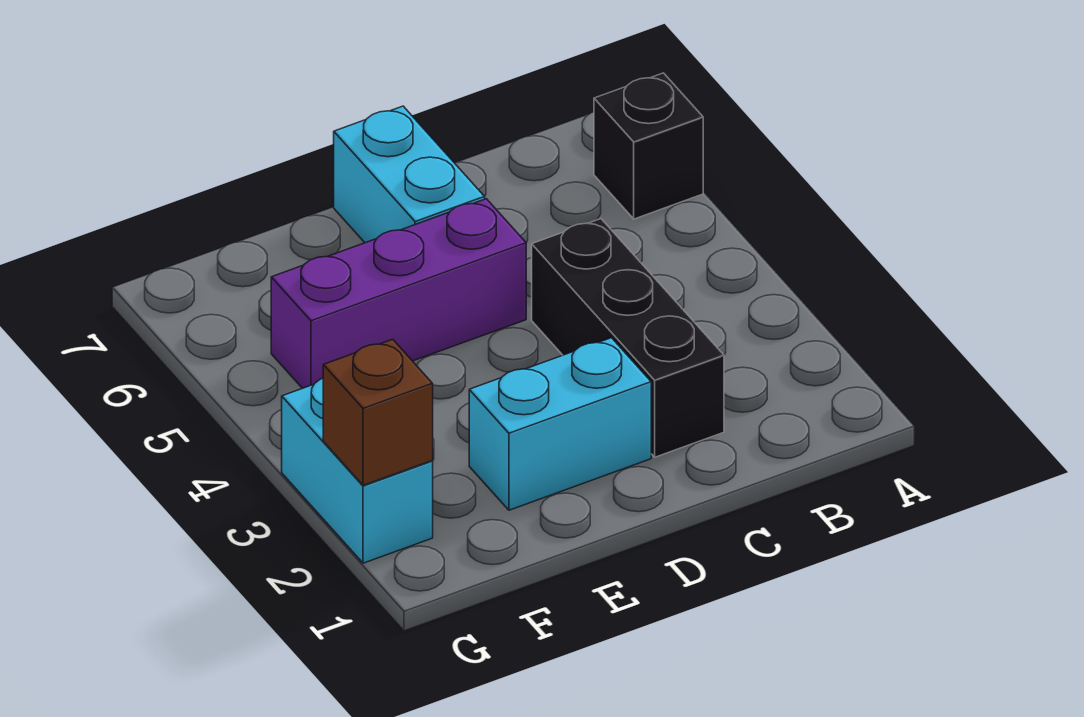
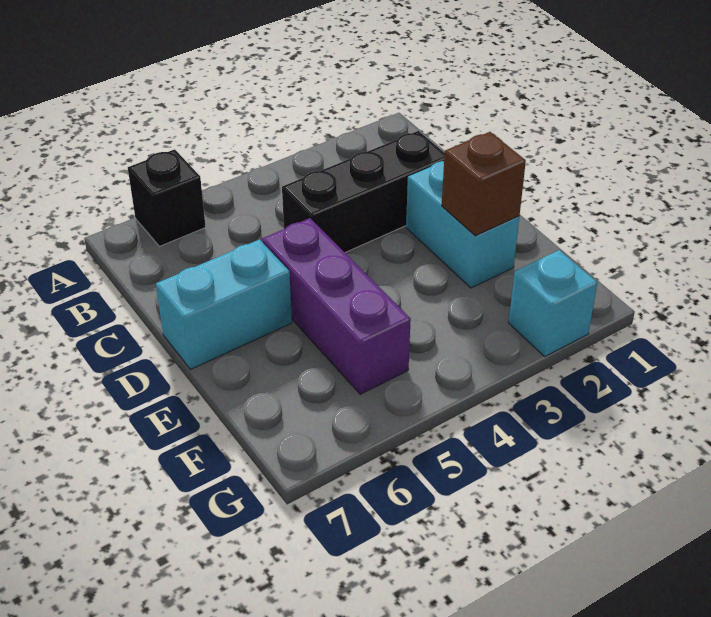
cyan 1x2 brick [282,379,433,563] -> cyan 1x1 brick [509,250,597,356]
brown 1x1 brick [323,339,433,485] -> brown 1x1 brick moved to [442,132,526,236]

